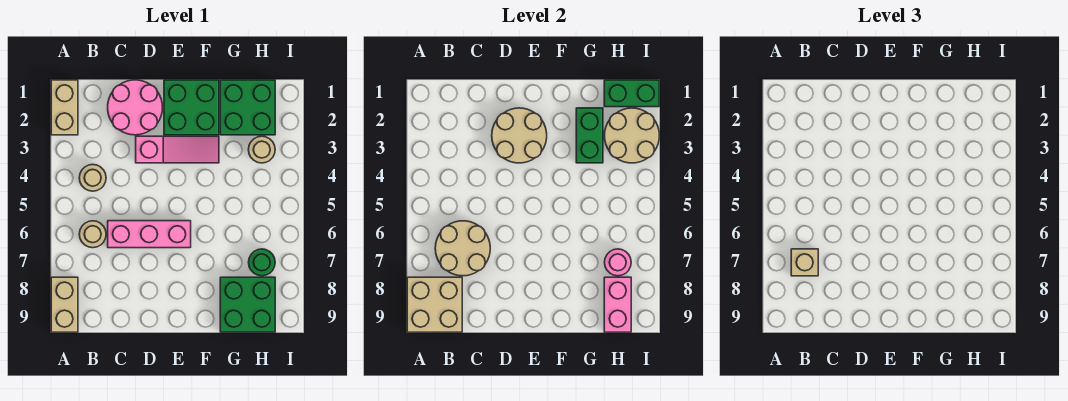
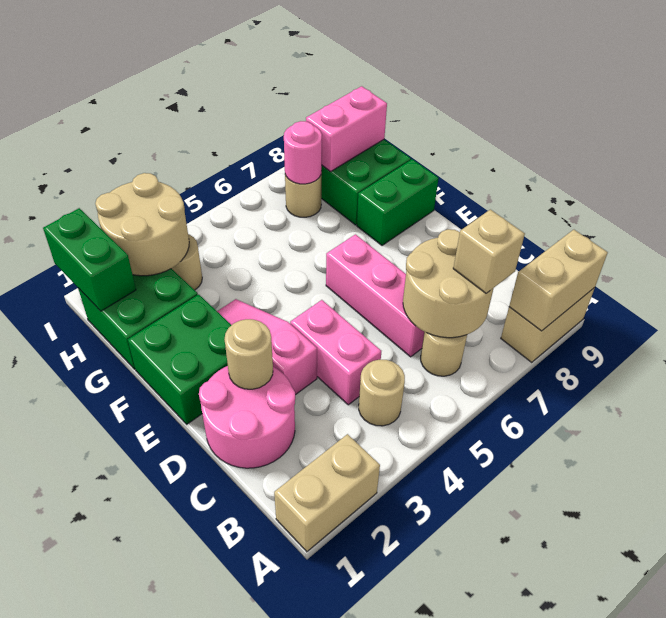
tan 2x2 brick [407,277,462,332] -> tan 1x2 brick [509,230,608,331]
none -> pink 1x2 brick [290,300,381,405]
tan 2x2 round brick [492,108,547,163] -> tan 1x1 round brick [224,319,273,389]
green 1x2 brick [576,108,603,163] -> green 1x2 brick moved to [357,159,438,245]
green 1x1 round brick [248,249,275,276] -> tan 1x1 round brick [285,172,322,217]

